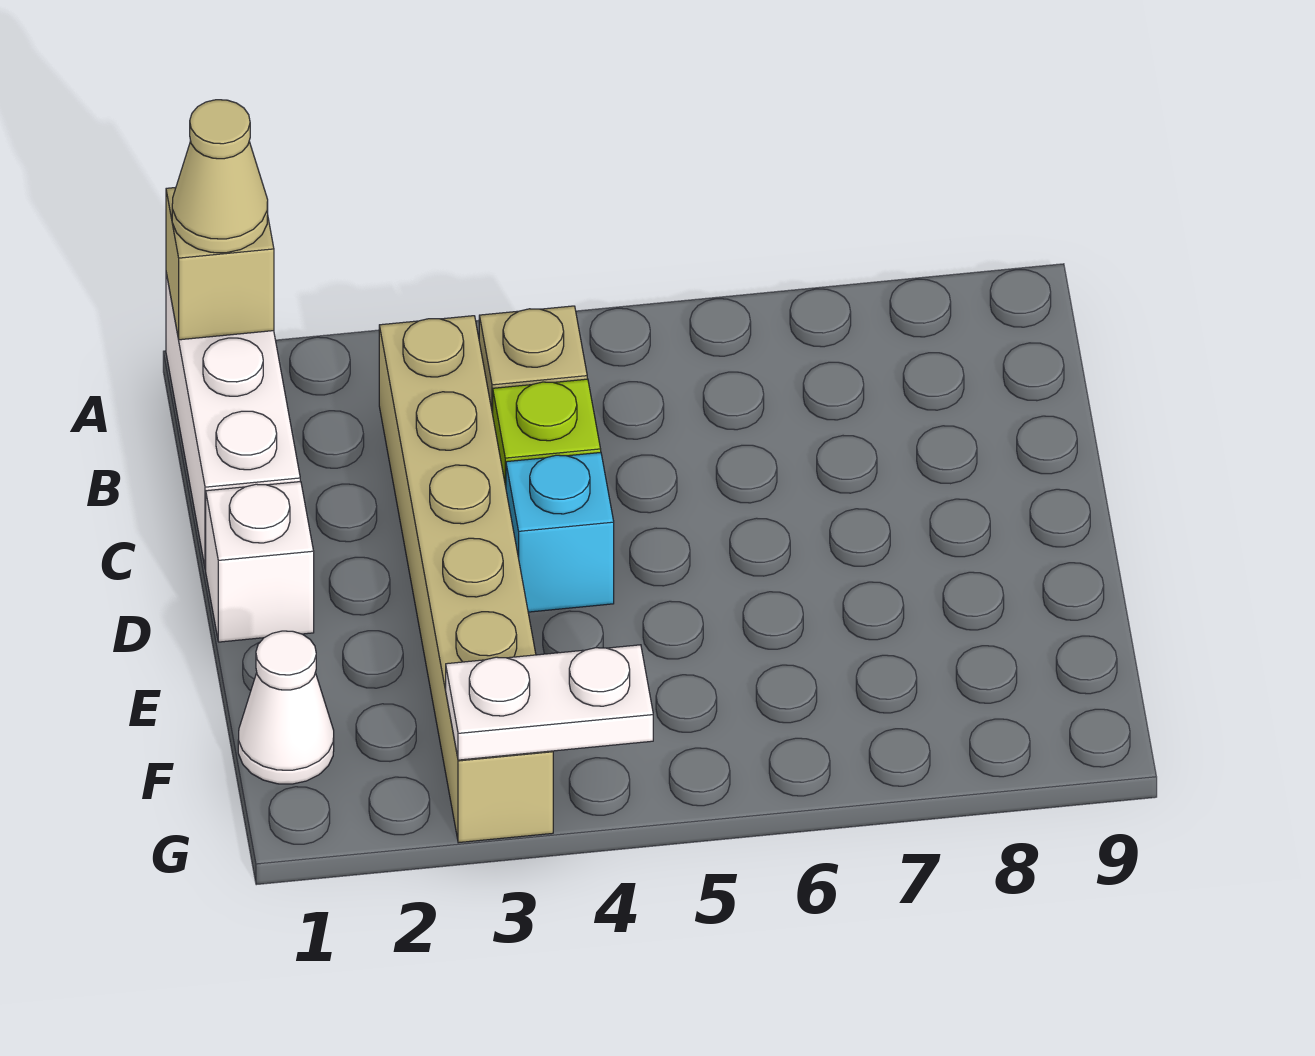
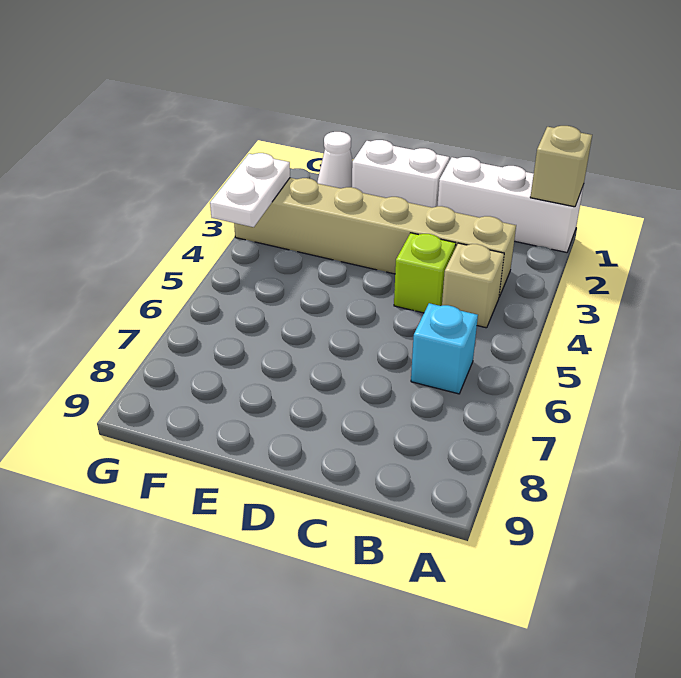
tan 1x1 cone [172,100,268,253] -> none
white 1x1 brick [206,482,314,642] -> white 1x2 brick [352,140,449,208]
cyan 1x1 brick [506,453,614,612] -> cyan 1x1 brick moved to [411,303,478,394]

